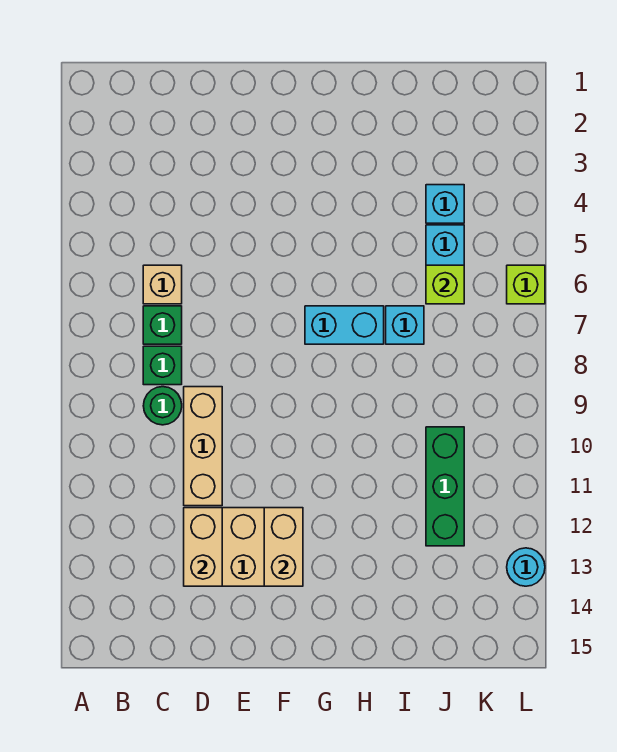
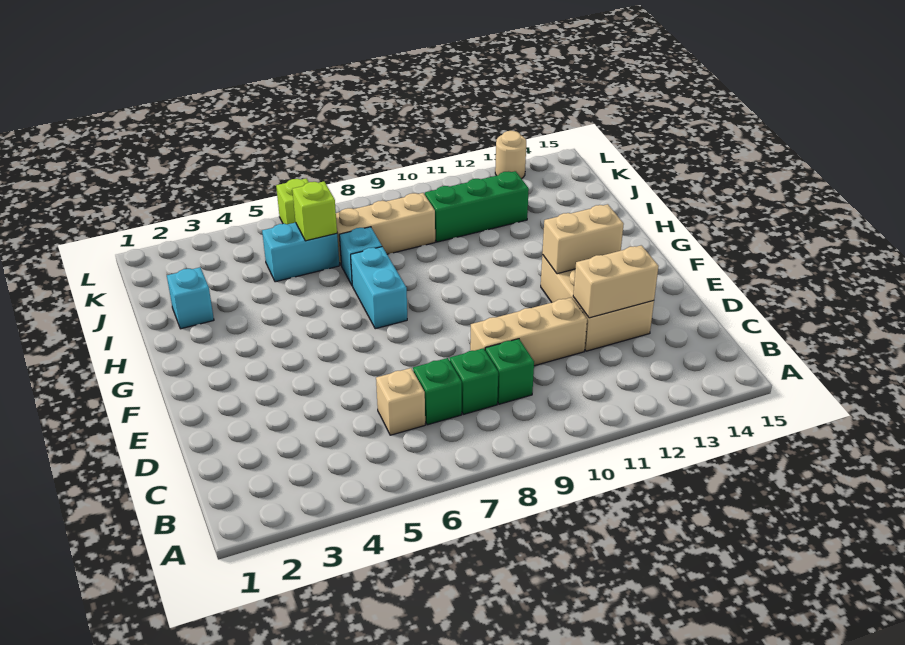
green 1x1 round brick [143,387,182,425] -> green 1x1 brick [485,339,534,404]
cyan 1x1 brick [426,185,464,223] -> cyan 1x1 brick moved to [167,267,214,329]
none -> tan 1x3 brick [336,193,435,265]
cyan 1x1 round brick [507,548,545,586] -> tan 1x1 round brick [495,131,526,179]

